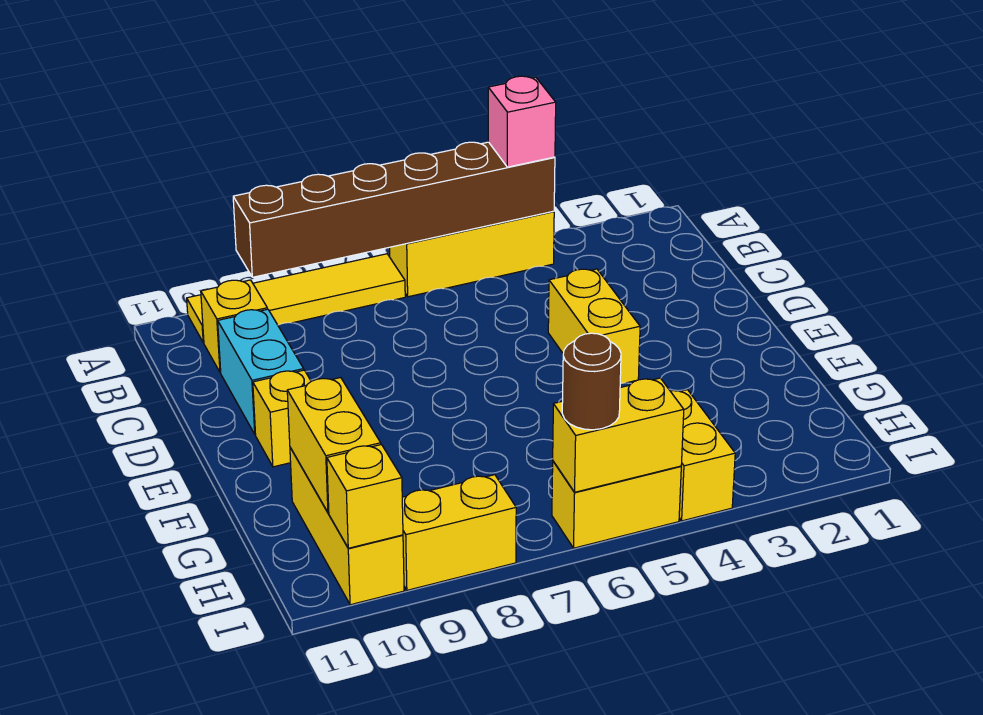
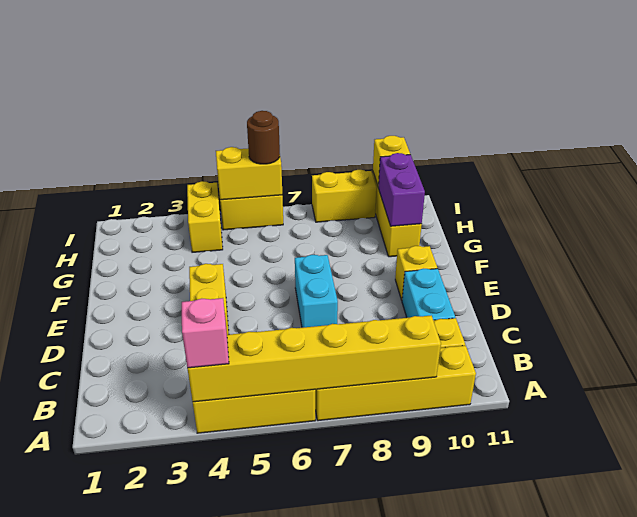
brown 1x6 brick [233,142,555,277] -> yellow 1x6 brick [188,316,441,402]
yellow 1x4 tile [187,254,405,343] -> yellow 1x4 brick [315,345,476,421]
none -> cyan 1x2 brick [295,255,338,328]
yellow 1x2 brick [287,378,381,513] -> purple 1x2 brick [378,153,425,226]

